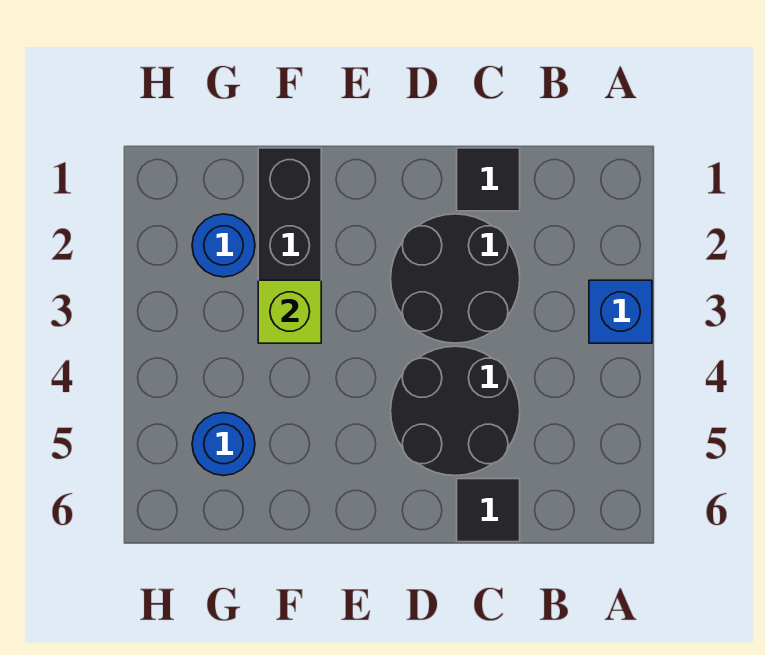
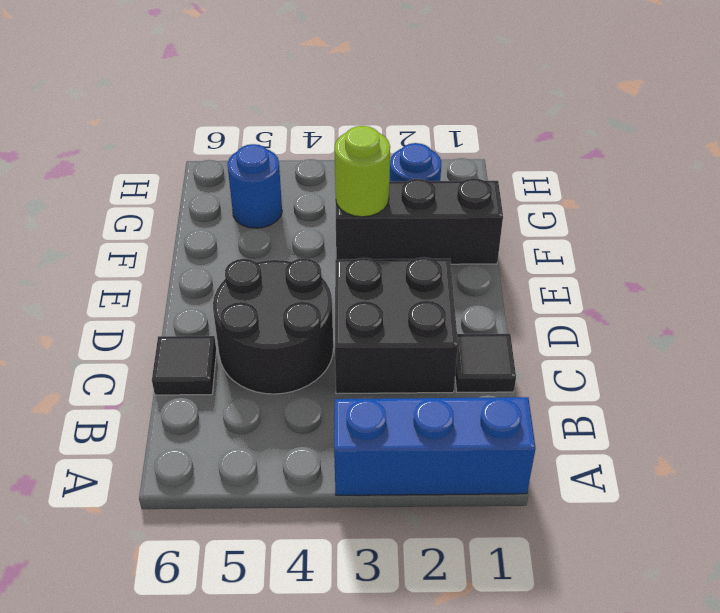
blue 1x1 brick [589,280,652,343] -> blue 1x3 brick [334,397,536,495]
black 2x2 round brick [391,214,520,343] -> black 2x2 brick [335,257,458,394]
lime 1x1 brick [258,280,321,343] -> lime 1x1 round brick [335,126,390,217]

